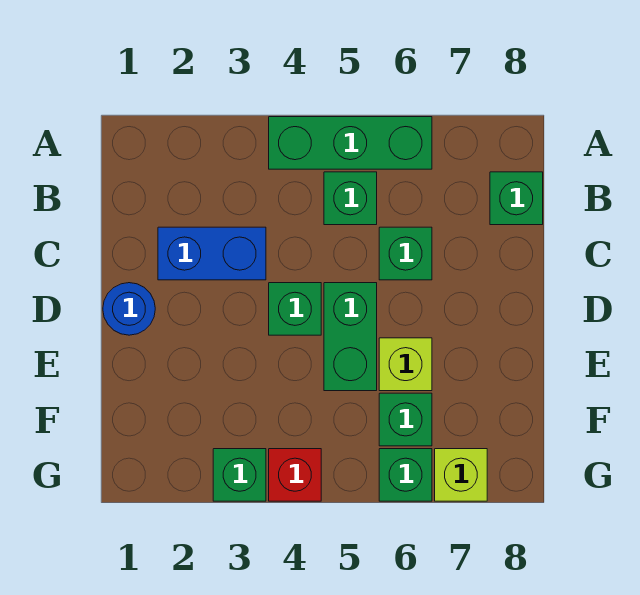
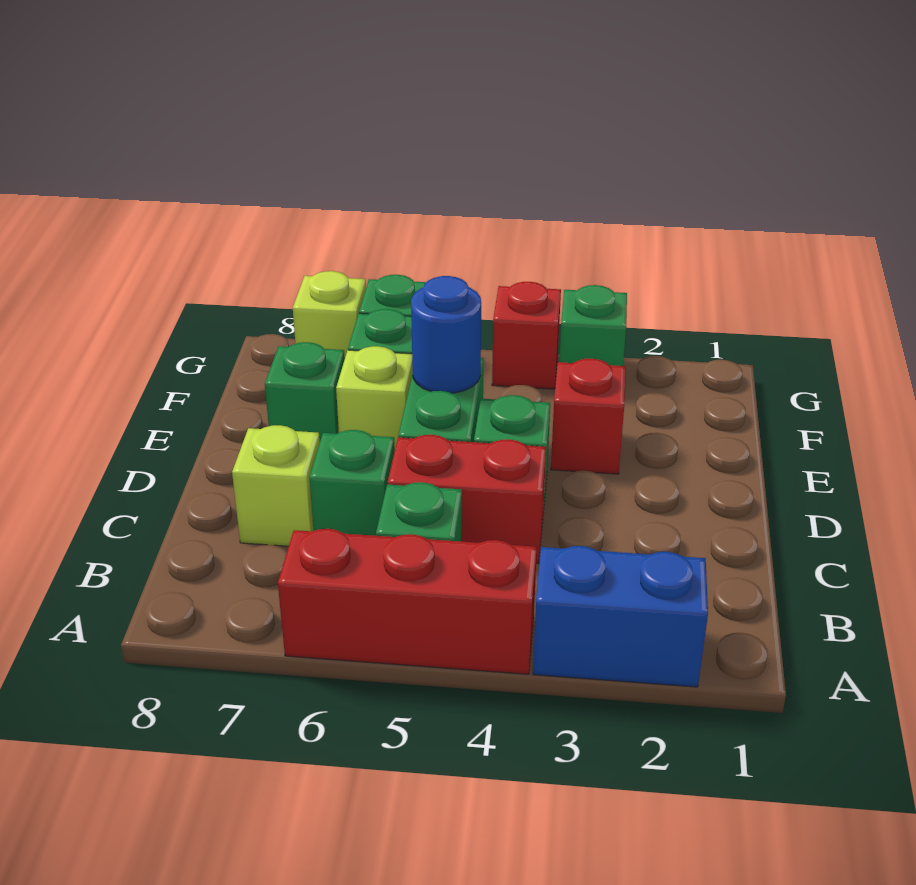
green 1x3 brick [269,117,432,169] -> red 1x3 brick [278,529,537,674]
green 1x1 brick [490,172,543,225] -> green 1x1 brick moved to [265,342,345,440]
blue 1x2 brick [158,227,266,280] -> blue 1x2 brick moved to [533,546,708,687]
none -> red 1x2 brick [388,435,546,564]
none -> lime 1x1 brick [232,425,320,546]
blue 1x1 round brick [103,283,155,335] -> blue 1x1 round brick moved to [411,276,481,393]
none -> red 1x1 brick [551,359,625,474]

